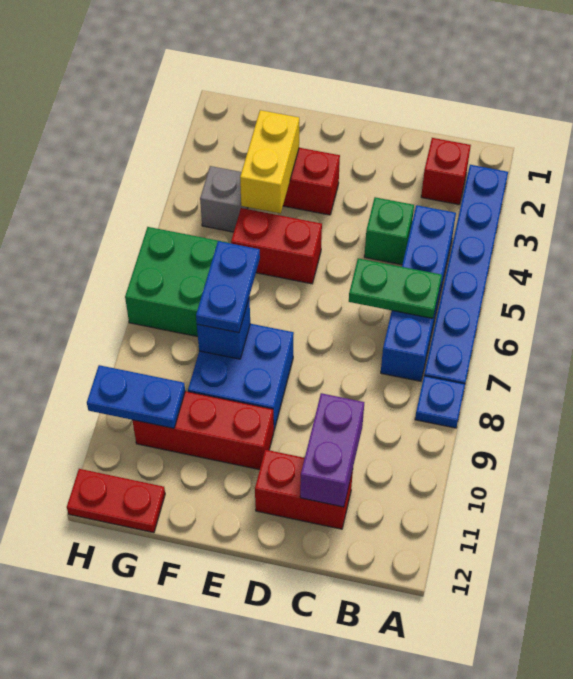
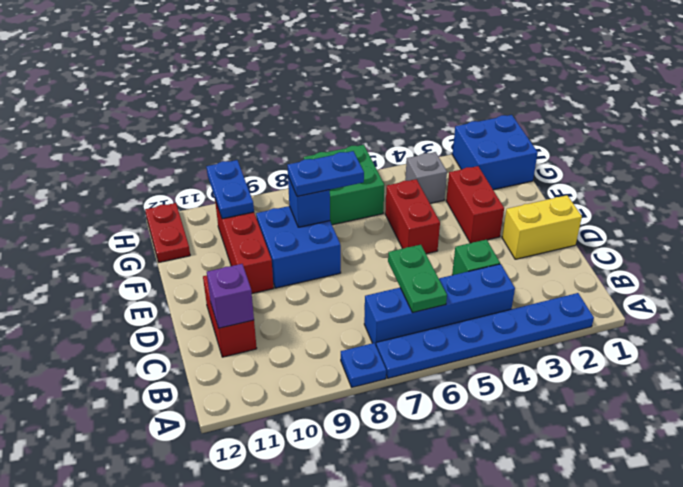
red 1x1 brick [421,138,471,205] -> none
purple 1x2 brick [300,393,364,507] -> purple 1x1 brick [207,264,254,328]
yellow 1x2 brick [240,110,299,213] -> yellow 1x2 brick moved to [502,195,582,259]
none -> blue 2x2 brick [452,115,538,190]

